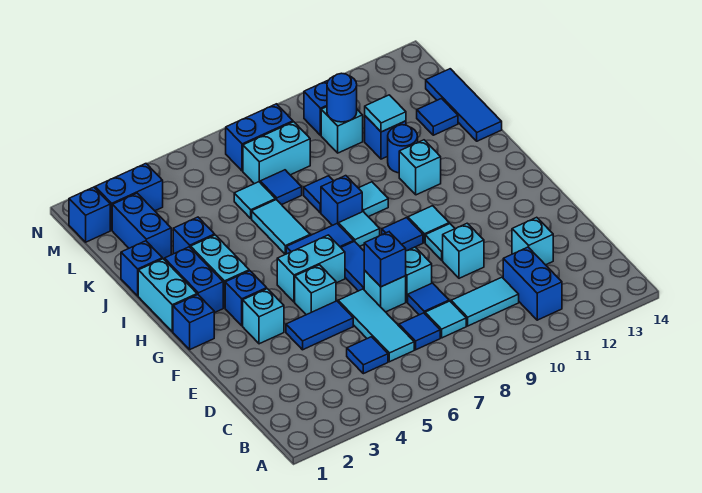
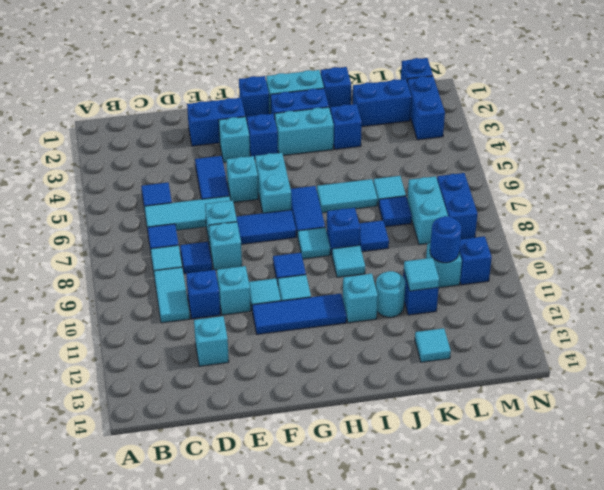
blue 1x2 brick [503,247,562,320] -> blue 1x2 brick moved to [187,98,245,146]
blue 1x1 brick [364,232,406,287] -> blue 1x1 brick moved to [186,270,220,319]
blue 1x1 round brick [388,125,418,173] -> cyan 1x1 round brick [376,271,405,317]
blue 1x3 tile [426,69,502,141] -> blue 1x3 tile moved to [252,294,347,334]
blue 1x1 tile [417,99,458,135] -> cyan 1x1 tile [415,328,451,362]

